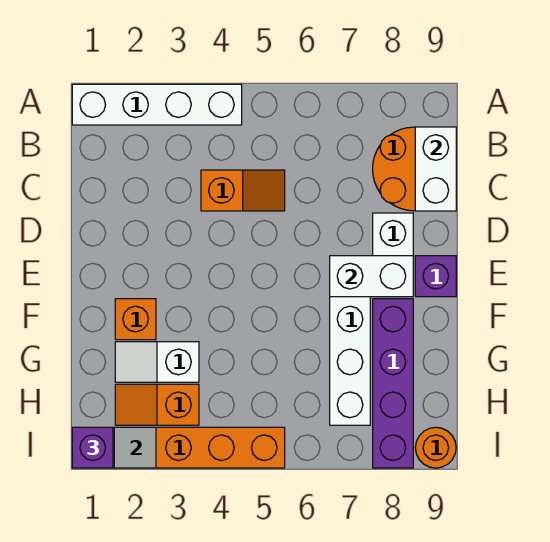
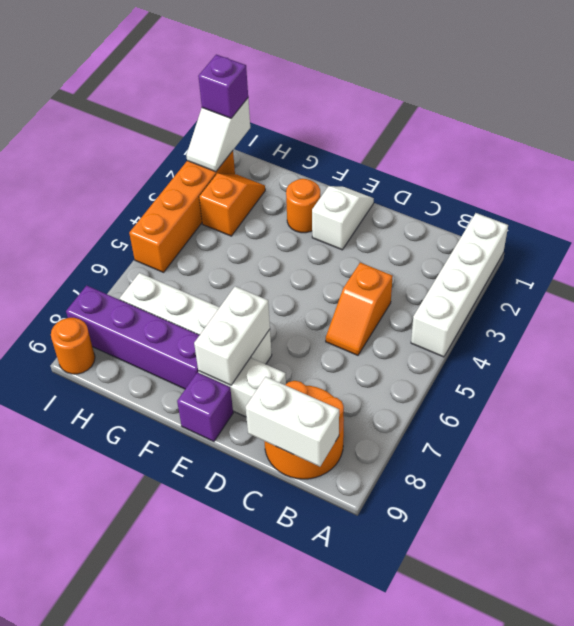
orange 1x1 brick [115,299,156,340] -> orange 1x1 round brick [286,179,320,233]
white 1x2 slope [115,342,199,382] -> white 1x2 slope moved to [312,186,374,250]

